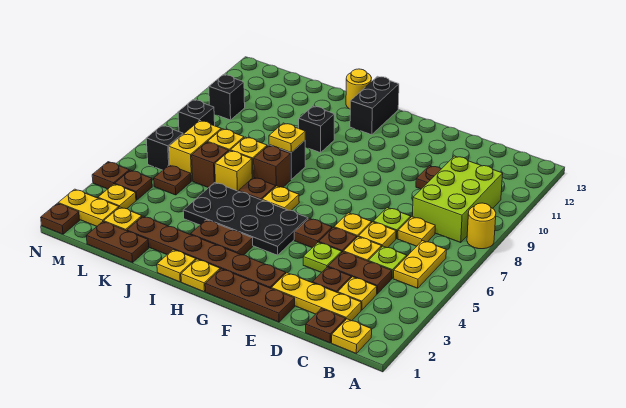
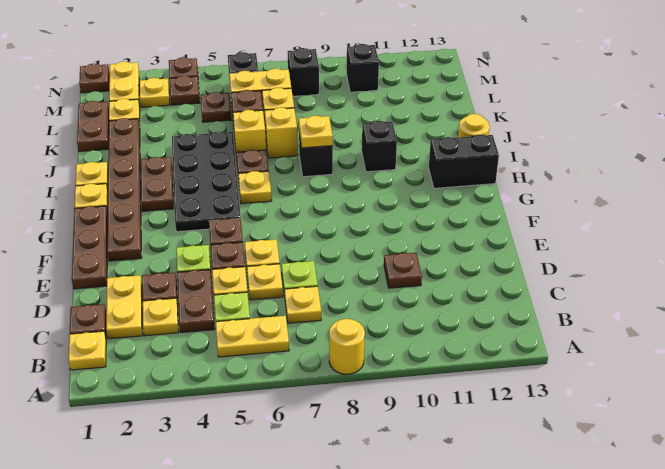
lime 2x3 brick [412,156,503,242] -> none
yellow 1x3 plate [271,273,361,321] -> yellow 1x2 plate [106,275,143,339]
brown 1x1 brick [254,146,291,187] -> none

